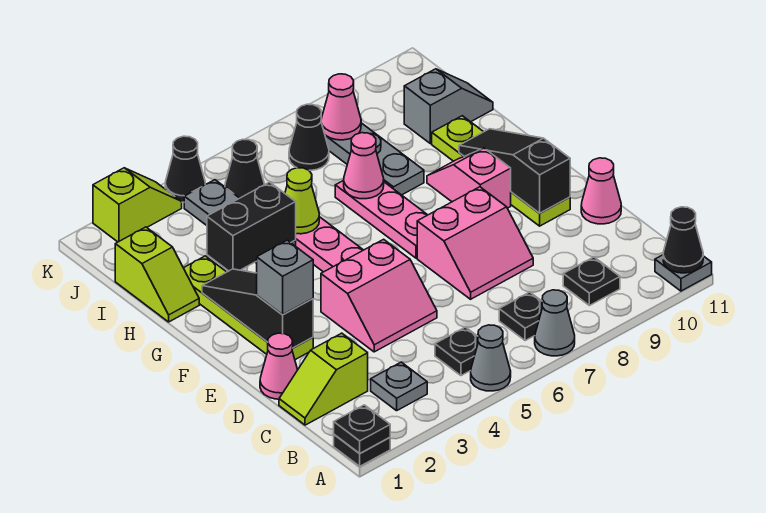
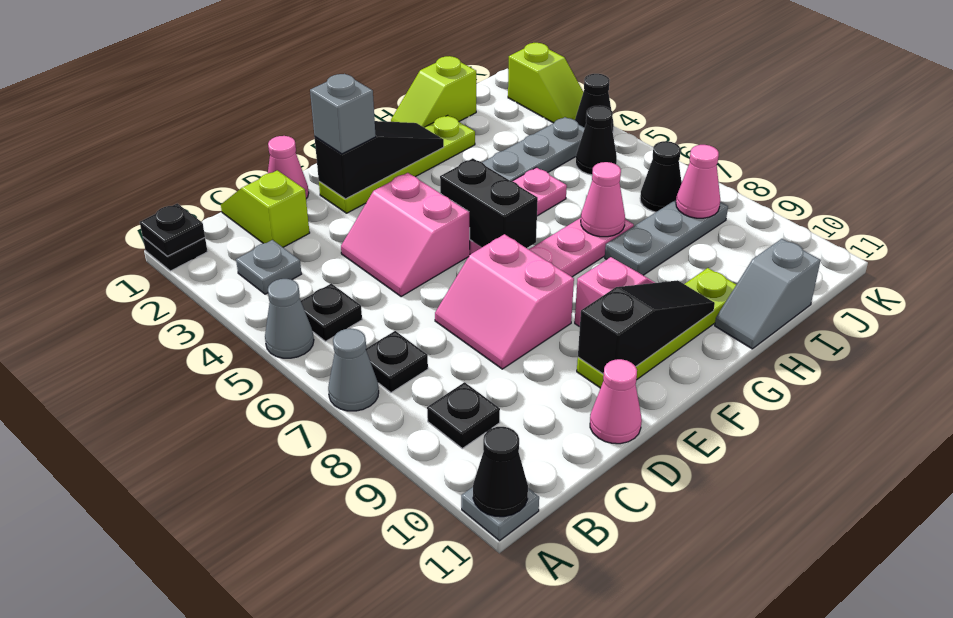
black 1x2 brick [207,182,296,271] -> black 1x2 brick moved to [440,158,538,248]
lime 1x1 cone [285,168,319,234] -> none
grey 1x2 slope [404,69,493,144] -> grey 1x2 slope turned to [715,239,821,349]

